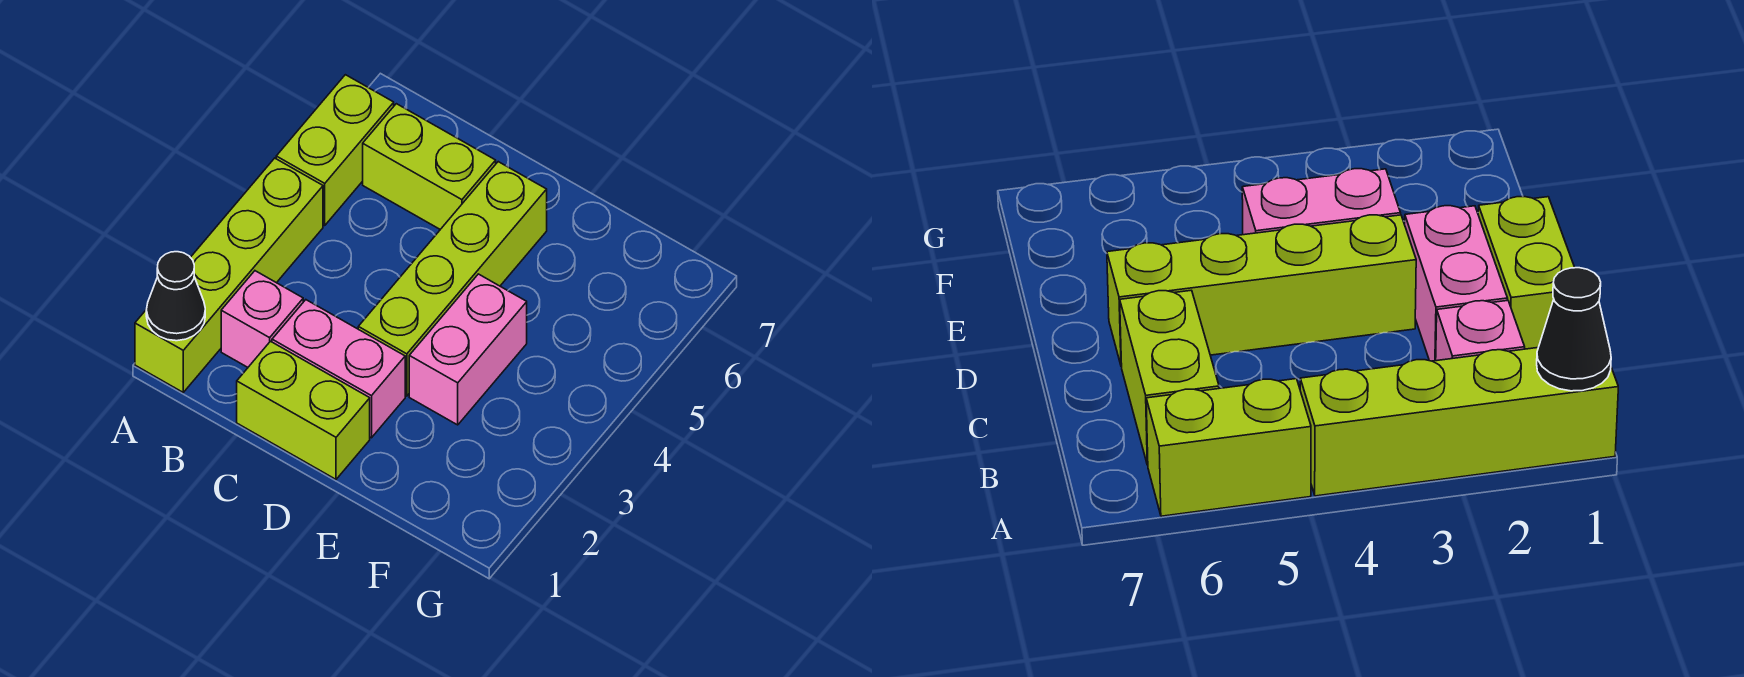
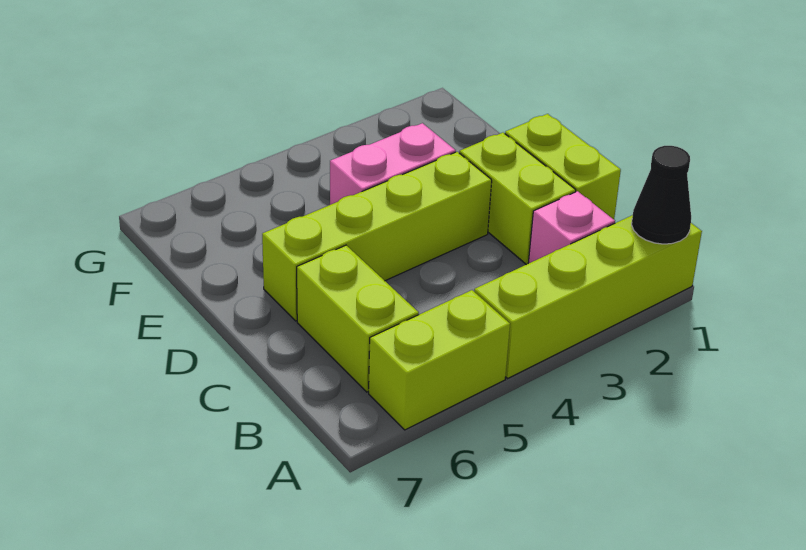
pink 1x2 brick [272,300,405,438] -> lime 1x2 brick [459,133,576,264]

